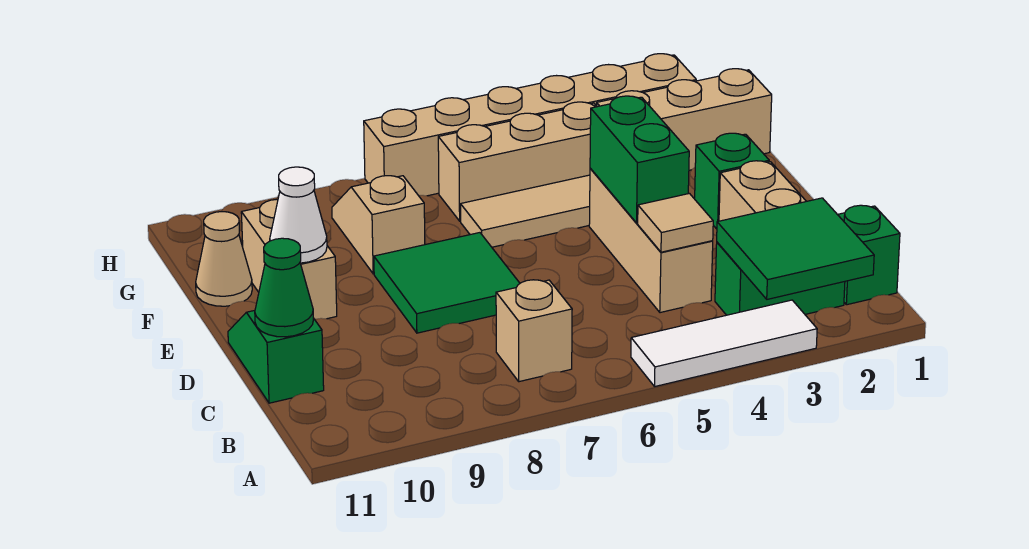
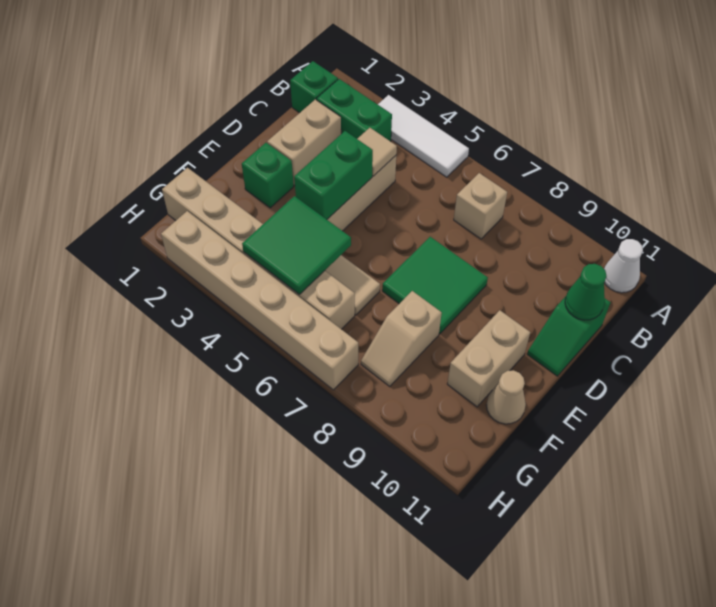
green 2x2 tile [717,198,874,299] -> green 2x2 tile moved to [242,196,351,294]
white 1x1 cone [270,167,327,263] -> white 1x1 cone moved to [604,239,643,293]

